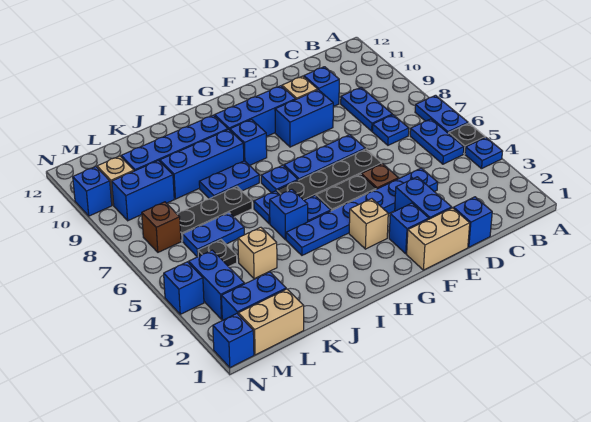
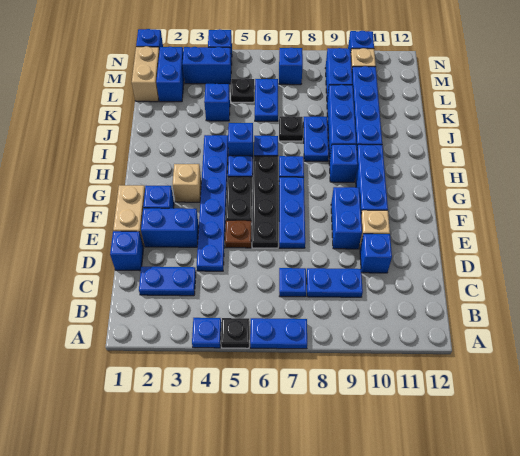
blue 1x2 plate [410,119,464,164] -> blue 1x2 plate moved to [139,267,196,296]
black 1x3 plate [177,186,252,241] -> black 1x1 plate [279,116,303,141]
tan 1x1 brick [238,227,277,279] -> blue 1x1 brick [204,84,230,121]
brown 1x1 brick [142,202,181,252] -> blue 1x1 brick [279,48,303,85]

